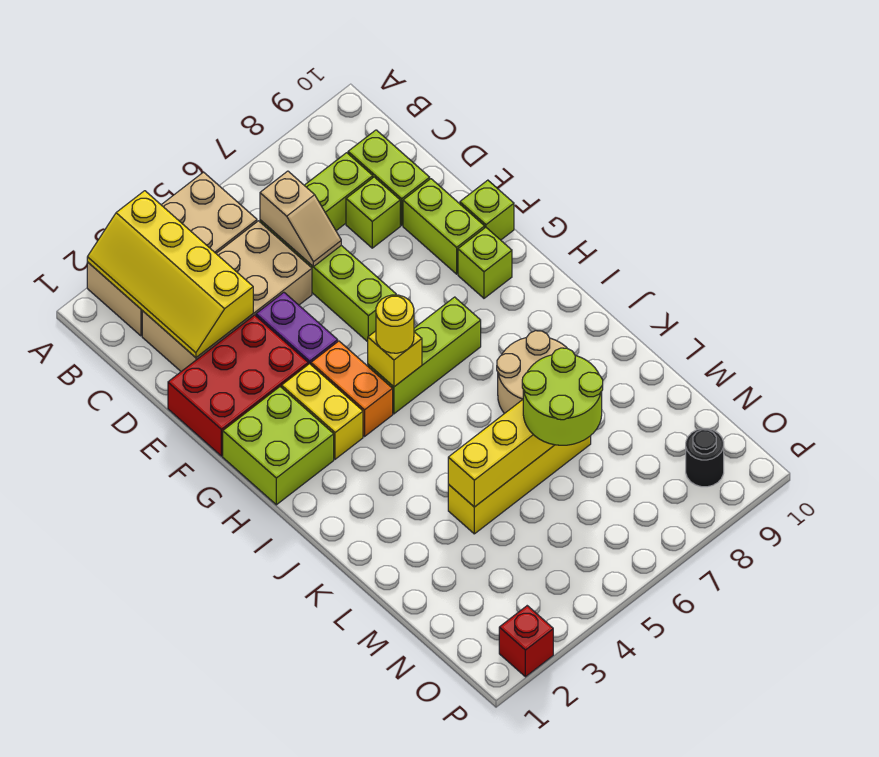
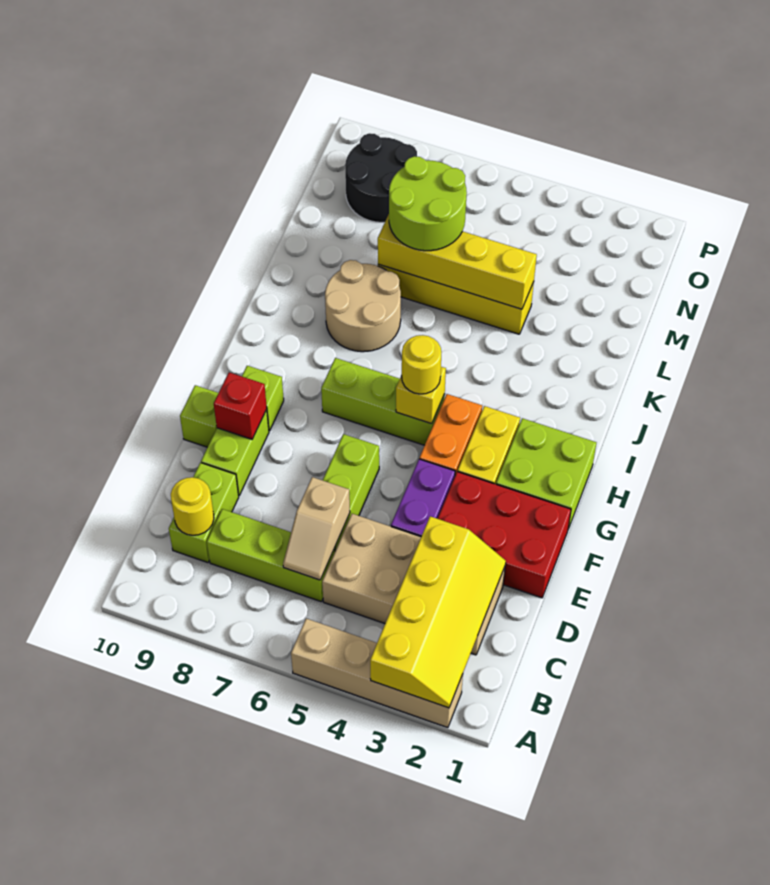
tan 2x4 brick [87,172,257,336] -> tan 1x4 brick [291,618,463,728]
tan 1x2 slope [260,171,341,267] -> tan 1x2 slope turned to [283,477,350,580]
none -> yellow 1x1 round brick [171,477,214,535]
lime 1x1 brick [346,177,400,248] -> none
black 1x1 round brick [686,429,724,487] -> black 2x2 round brick [345,133,417,222]
red 1x1 brick [499,606,553,677] -> red 1x1 brick moved to [214,373,267,439]

